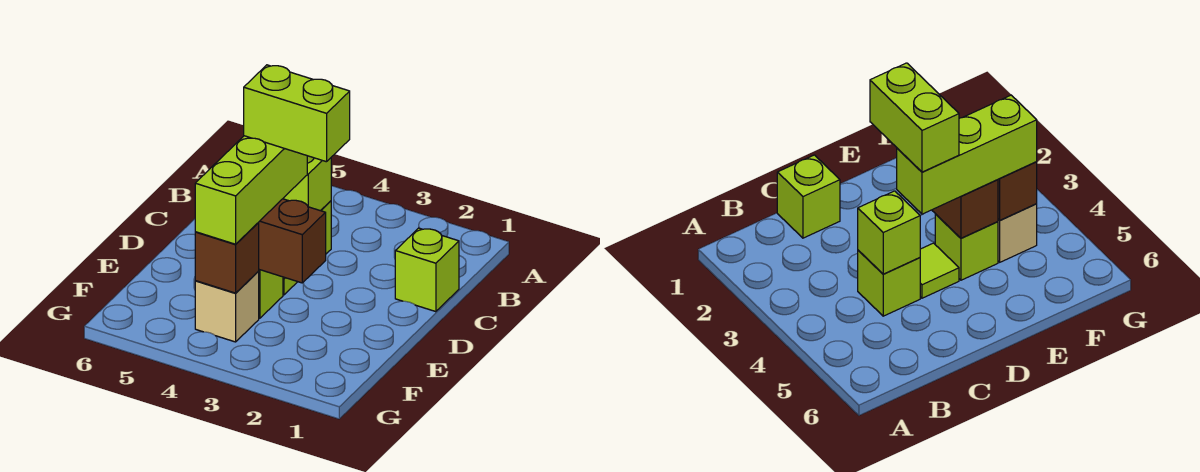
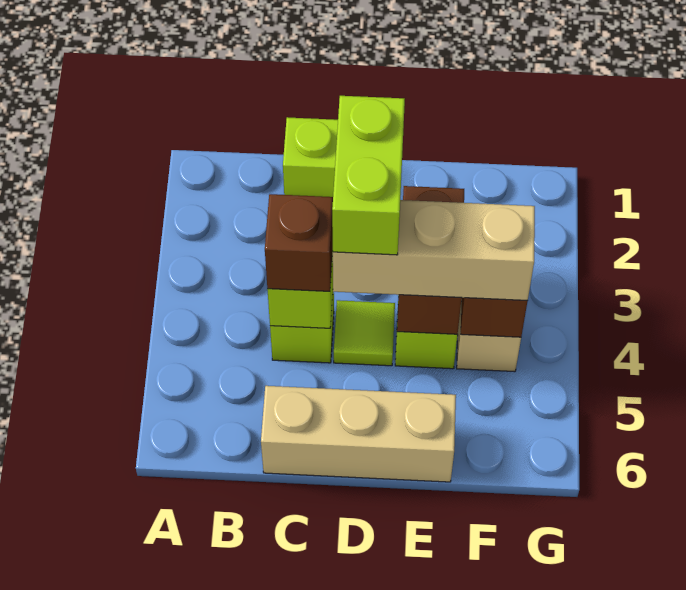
none -> brown 1x1 brick [265,194,333,291]
none -> tan 1x3 brick [261,386,456,482]
lime 1x3 brick [195,136,307,244] -> tan 1x3 brick [333,200,535,301]

